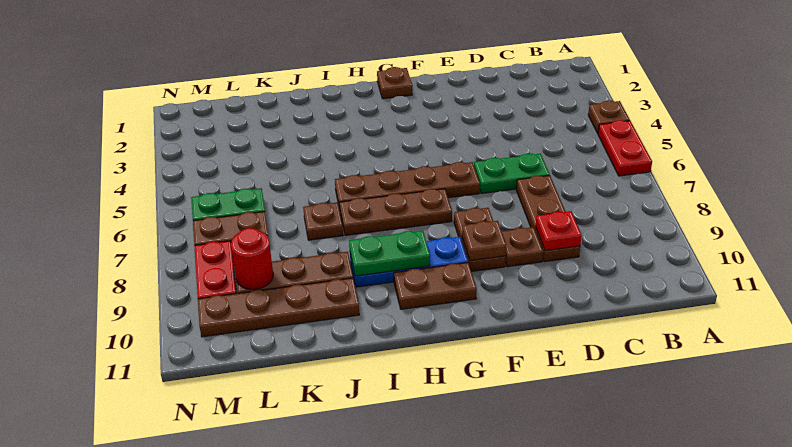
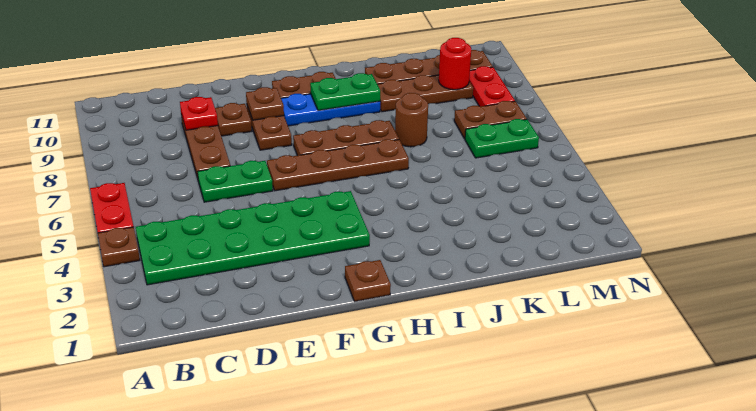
none -> green 2x6 plate [136,191,370,285]
brown 1x1 plate [303,202,343,240] -> brown 1x1 round brick [395,93,428,147]

